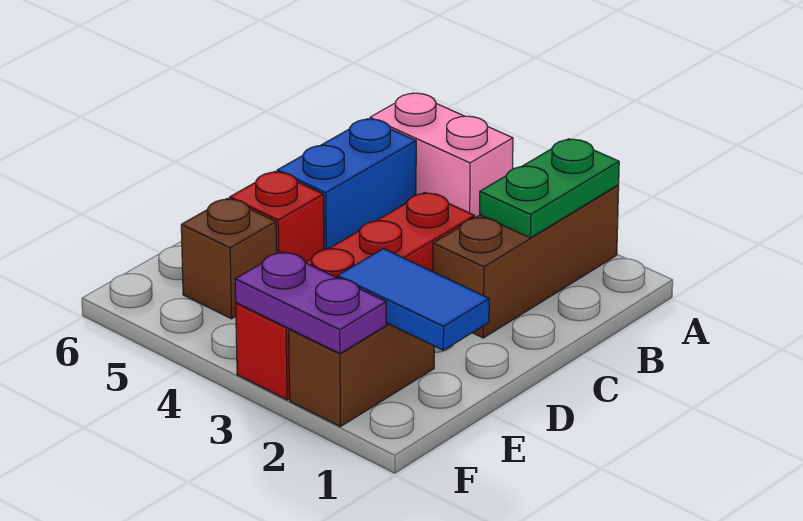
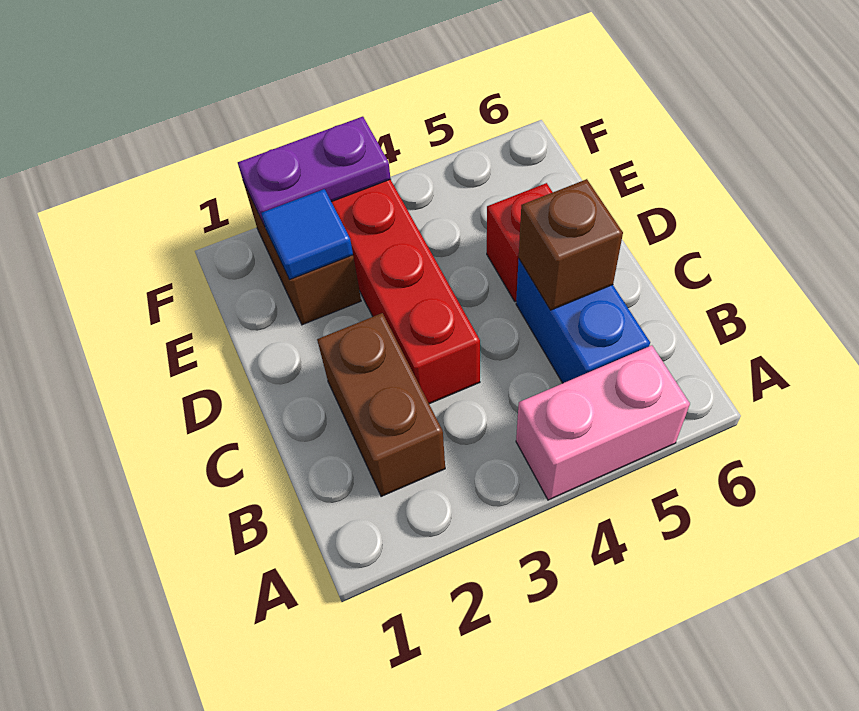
brown 1x3 brick [433,185,619,338] -> brown 1x2 brick [317,313,445,497]
green 1x2 plate [480,139,619,238] -> none
blue 1x2 tile [337,249,489,350] -> blue 1x1 tile [261,189,353,280]
brown 1x1 brick [181,198,277,319] -> brown 1x1 brick moved to [519,179,623,310]

